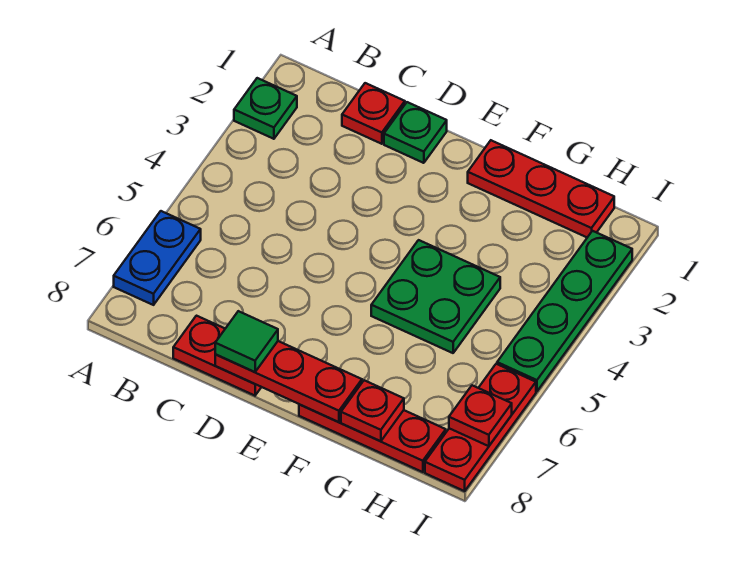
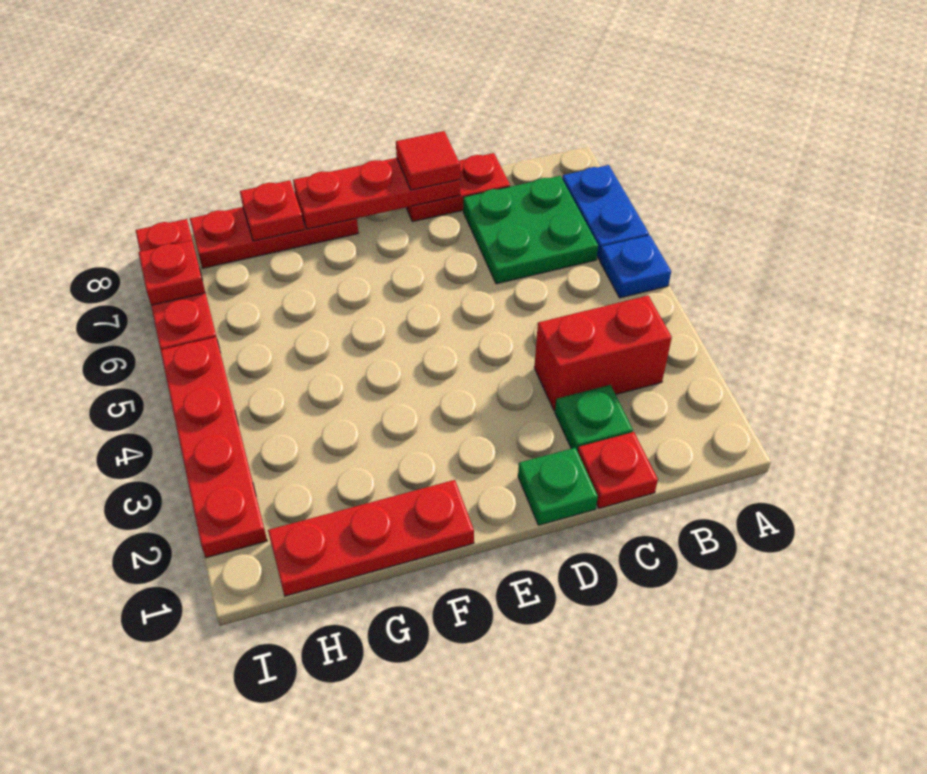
green 1x1 plate [234,78,297,139] -> green 1x1 plate moved to [555,385,633,451]
none -> blue 1x1 plate [600,235,671,298]
none -> red 1x2 brick [534,296,672,411]
green 1x1 tile [215,311,278,372] -> red 1x1 tile [396,131,460,190]
green 2x2 plate [371,240,500,353] -> green 2x2 plate moved to [463,176,598,284]
green 1x4 plate [497,231,632,391] -> red 1x4 plate [161,337,267,558]

